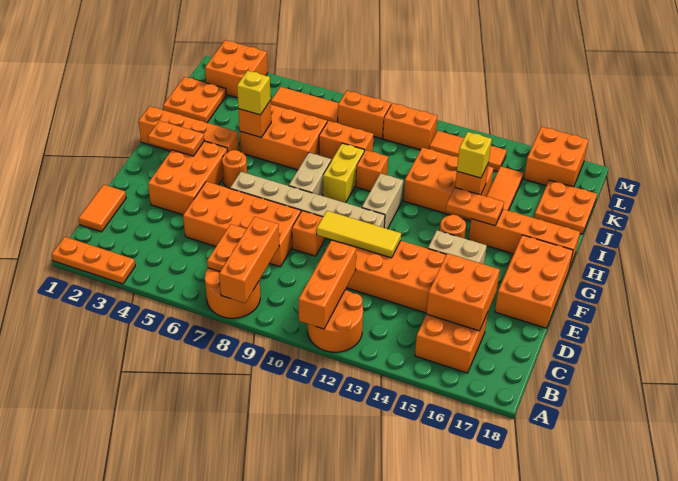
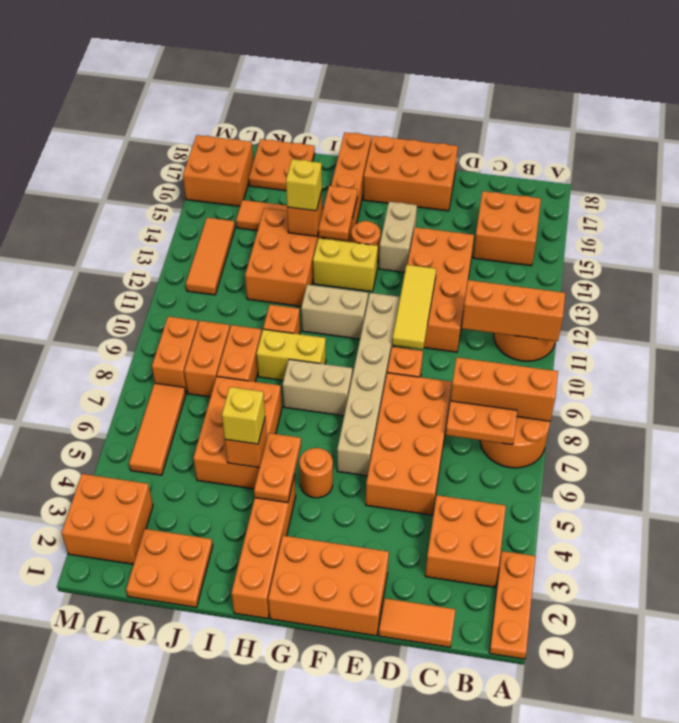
orange 2x2 brick [427,253,500,331] -> orange 2x2 brick moved to [425,495,506,587]
orange 2x3 brick [148,141,228,215] -> orange 2x3 brick moved to [268,536,389,636]
orange 1x2 plate [148,121,204,156] -> orange 1x2 plate moved to [254,433,301,503]
none -> yellow 1x2 brick [313,238,378,292]
orange 1x2 brick [383,103,438,150] -> orange 1x2 brick moved to [184,321,230,397]

